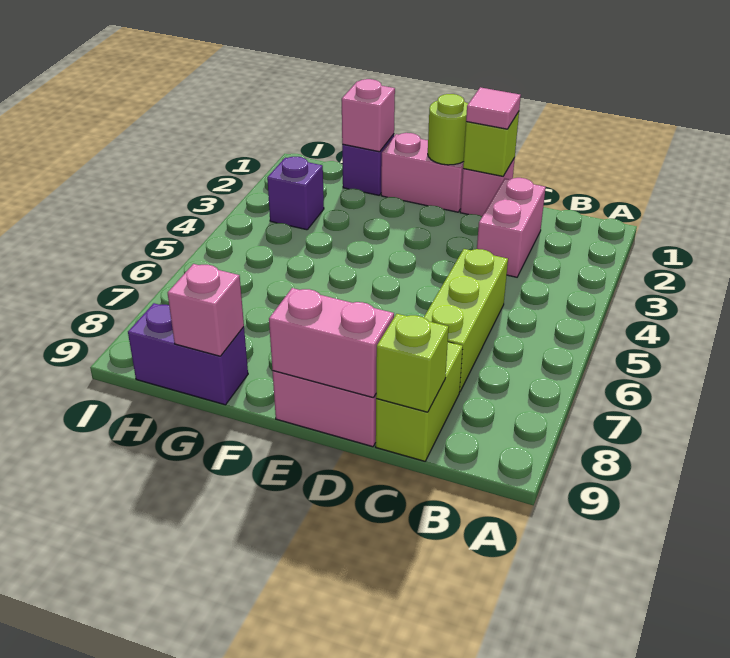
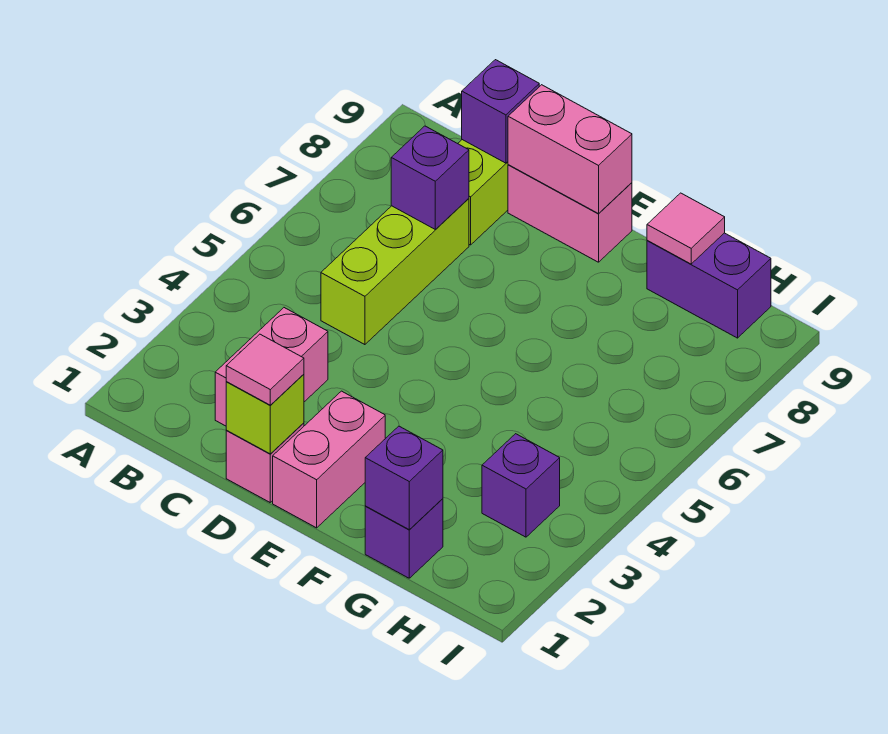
none -> purple 1x1 brick [391,126,469,230]
lime 1x1 brick [376,314,449,412] -> purple 1x1 brick [462,60,539,163]
pink 1x2 brick [381,133,464,212] -> pink 1x2 brick turned to [273,391,385,528]
lime 1x1 round brick [428,94,468,165] -> none
pink 1x1 brick [342,79,395,152] -> purple 1x1 brick [365,426,443,529]
pink 1x1 brick [168,264,244,356] -> pink 1x1 tile [647,193,725,264]

